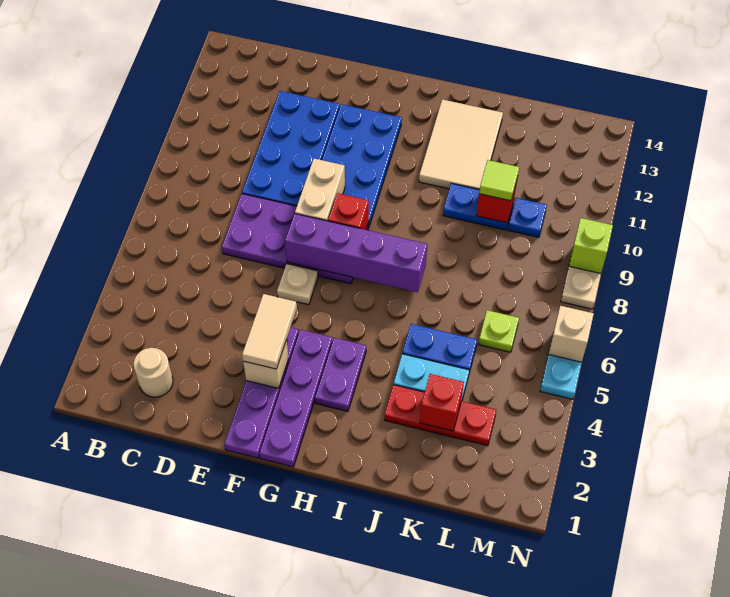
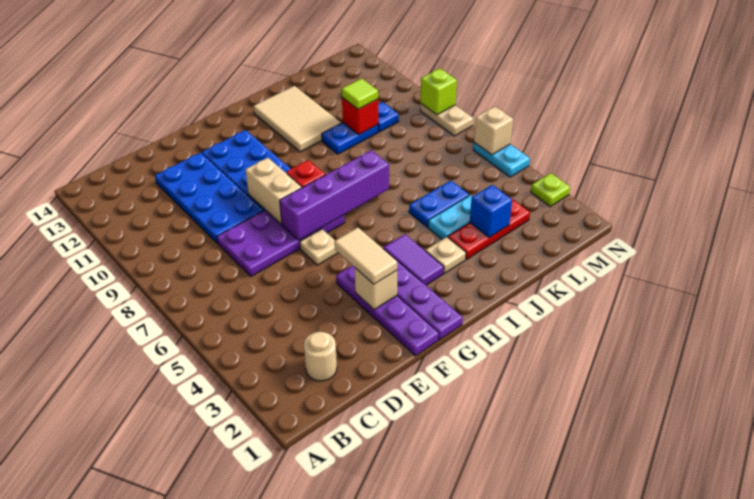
purple 1x2 plate [315,338,366,411] -> purple 1x2 tile [383,234,444,285]
none -> tan 1x1 plate [426,237,466,273]
red 1x1 brick [420,374,464,431] -> blue 1x1 brick [470,185,512,237]
lime 1x1 plate [479,310,519,352] -> lime 1x1 plate moved to [531,173,570,206]

